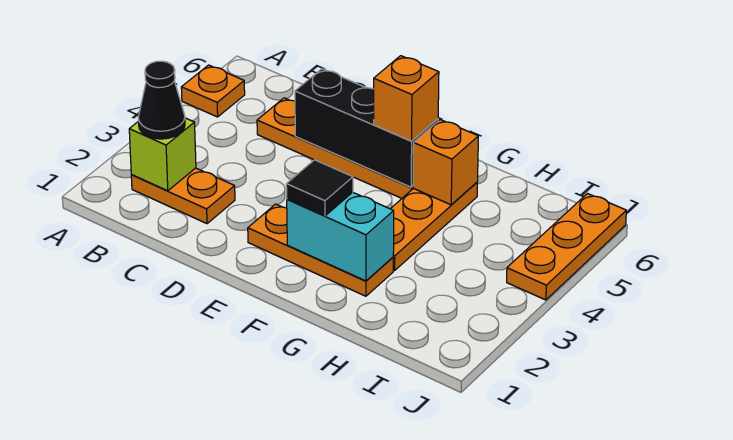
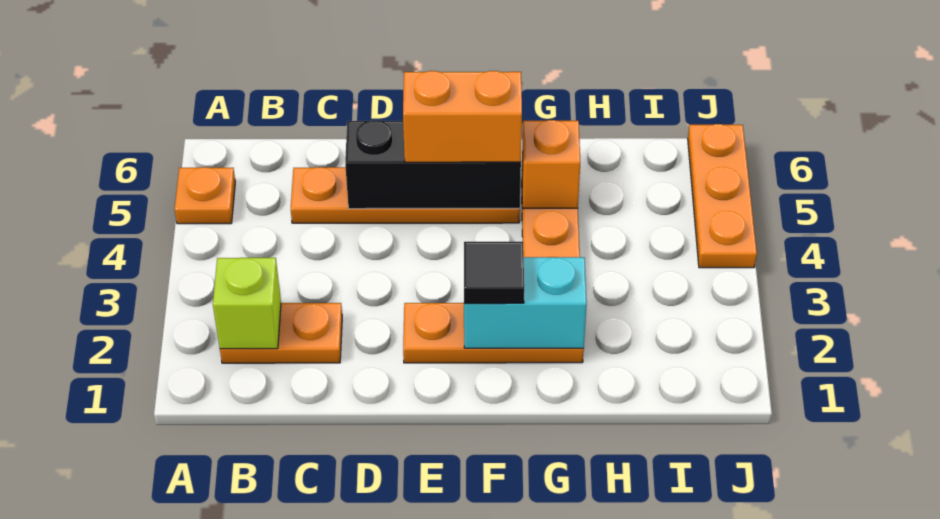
black 1x1 cone [138,61,185,139] -> none
orange 1x1 brick [374,56,439,141] -> orange 1x2 brick [403,71,522,162]

